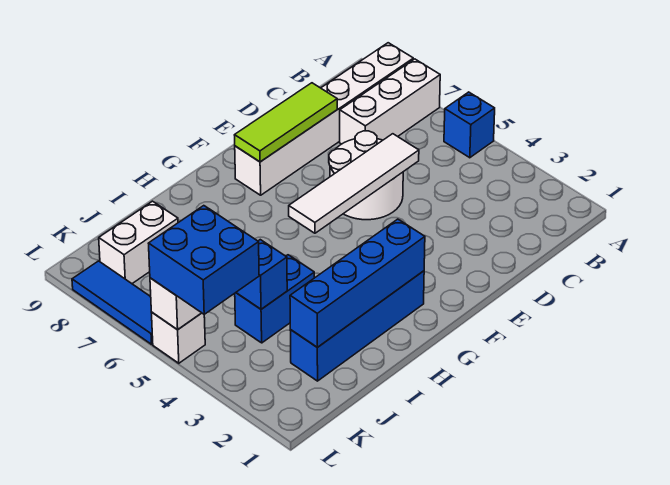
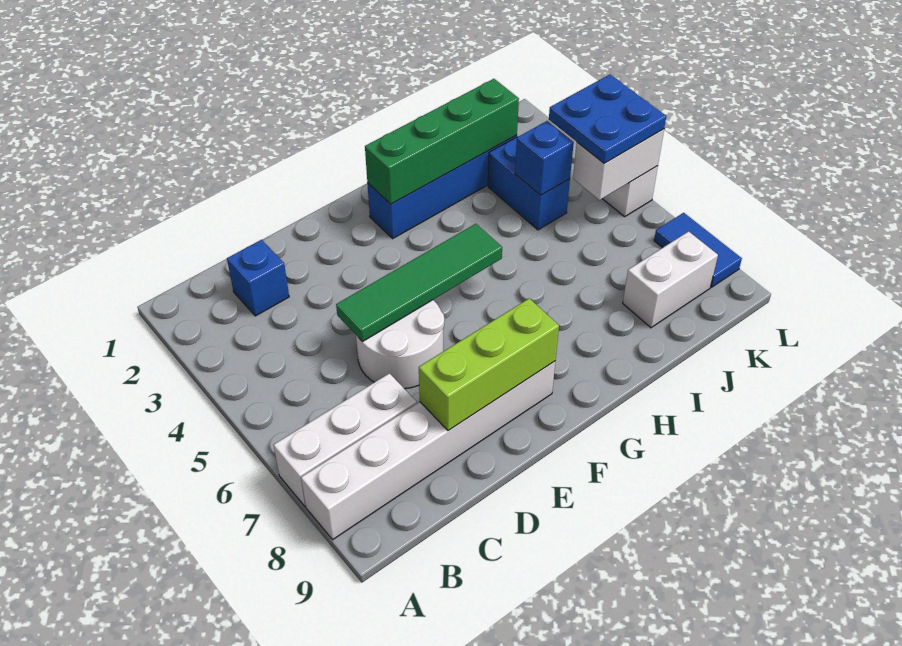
blue 1x1 brick [444,92,495,158] -> blue 1x1 brick moved to [227,240,289,316]
white 1x4 tile [289,134,419,233] -> green 1x4 tile [336,224,502,342]
lime 1x3 tile [235,83,337,162] -> lime 1x3 brick [419,298,559,431]
blue 1x4 brick [290,219,425,347] -> green 1x4 brick [365,79,519,204]
blue 1x2 brick [235,255,314,343] -> blue 1x2 brick turned to [488,137,570,230]
blue 2x2 brick [148,206,259,314] -> blue 2x2 plate [549,75,666,163]
blue 1x3 tile [72,261,153,344] -> blue 1x2 tile [654,213,742,287]

